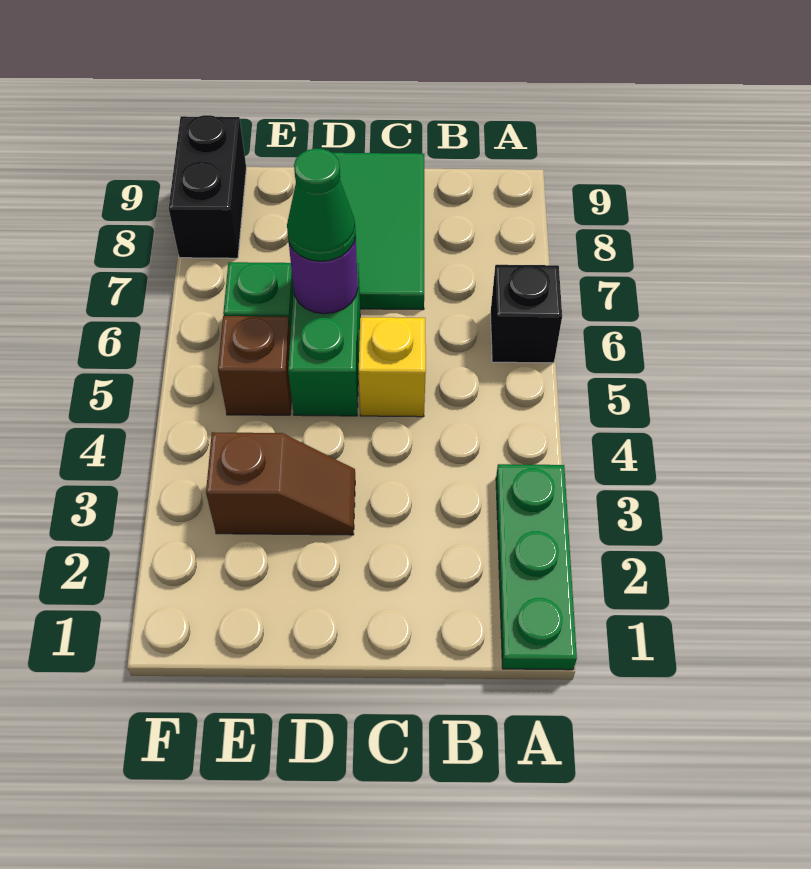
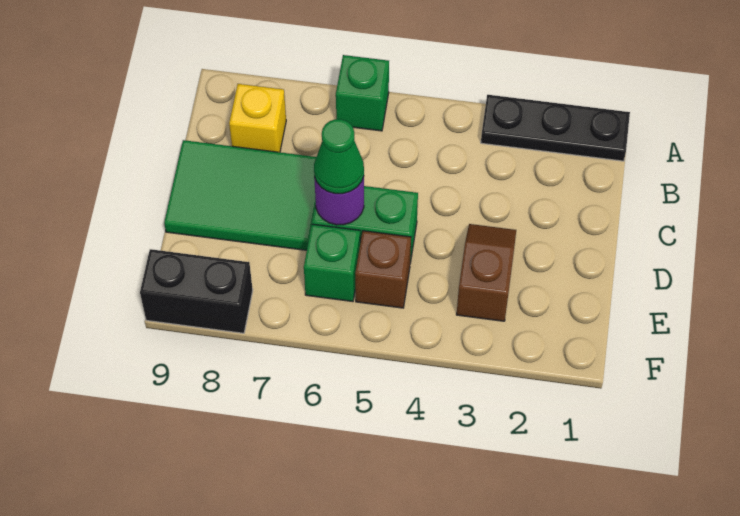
green 1x3 plate [496,464,577,670] -> black 1x3 plate [481,95,630,161]
black 1x1 brick [491,265,562,363] -> green 1x1 brick [336,55,389,131]
yellow 1x1 brick [359,317,426,417] -> yellow 1x1 brick moved to [229,84,286,152]

